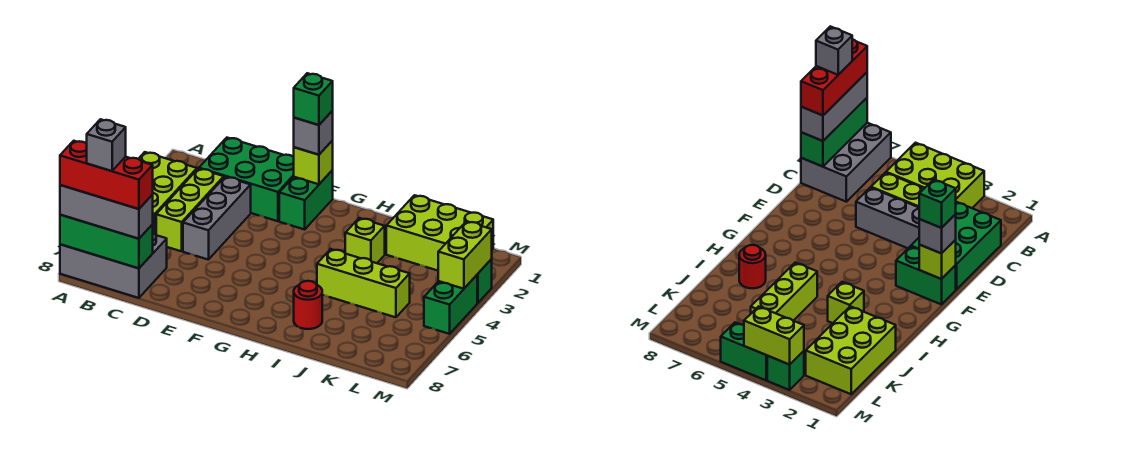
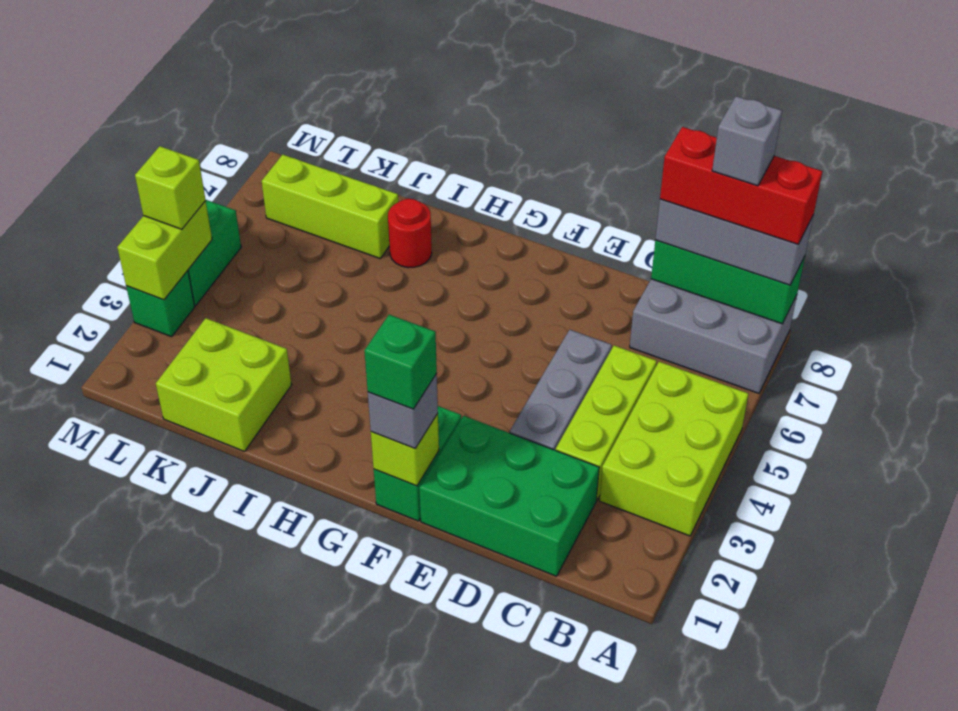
lime 1x1 brick [345,218,385,263] -> lime 1x1 brick moved to [135,146,206,229]
lime 1x3 brick [317,249,410,317] -> lime 1x3 brick moved to [262,155,398,258]
lime 2x3 brick [386,195,493,271] -> lime 2x2 brick [156,318,292,451]

